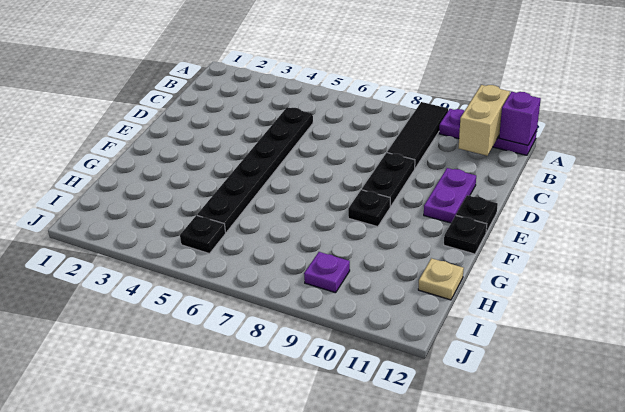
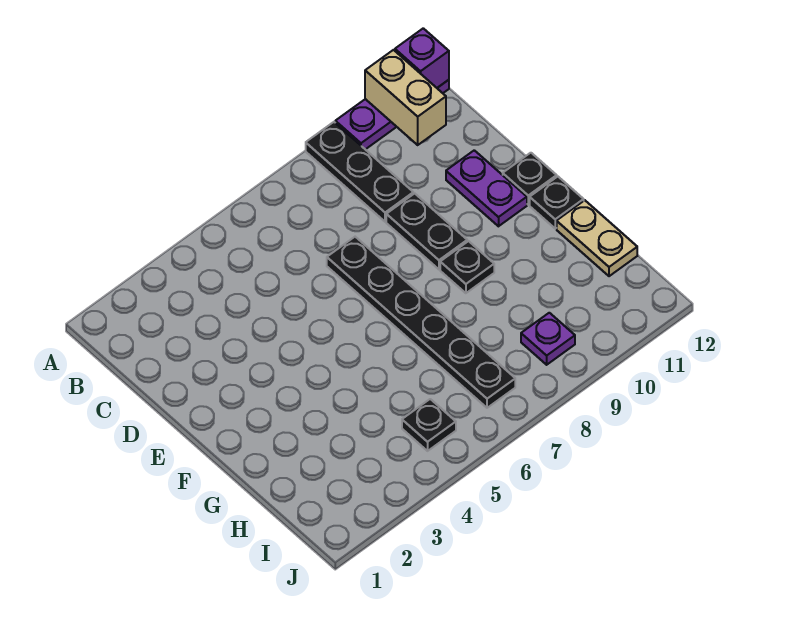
black 1x3 tile [387,102,448,168] -> black 1x3 plate [306,122,413,222]
black 1x6 plate [197,107,313,232] -> black 1x6 plate moved to [327,237,515,408]
tan 1x1 plate [418,258,464,300] -> tan 1x2 plate [557,200,637,276]

